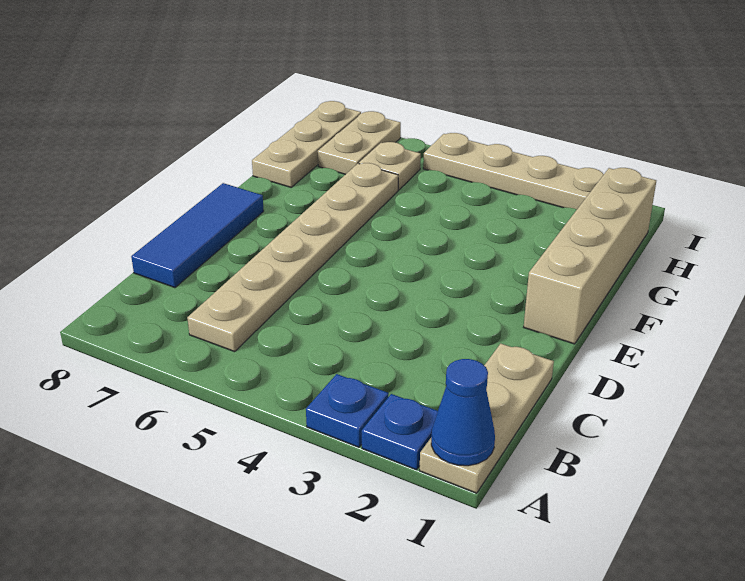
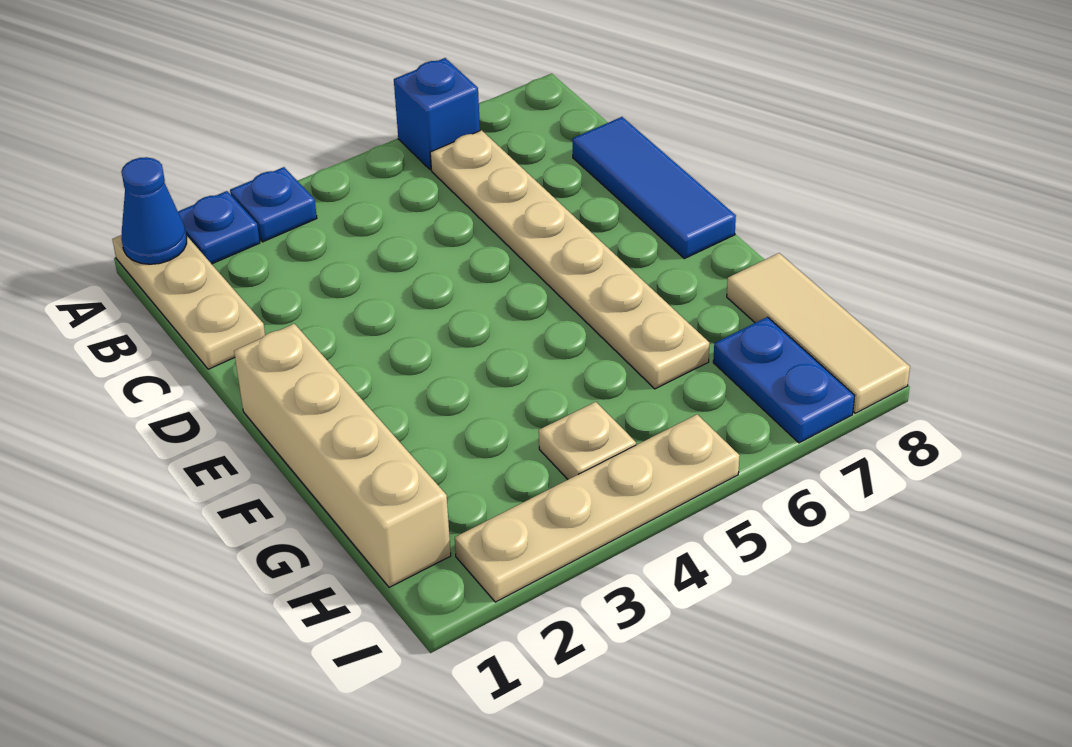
none -> blue 1x1 brick [394,58,480,170]
tan 1x3 plate [252,101,361,187] -> tan 1x3 tile [727,253,910,413]
tan 1x1 plate [359,142,421,190] -> tan 1x1 plate moved to [539,402,636,479]
tan 1x2 plate [318,111,401,175] -> blue 1x2 plate [713,317,855,443]

